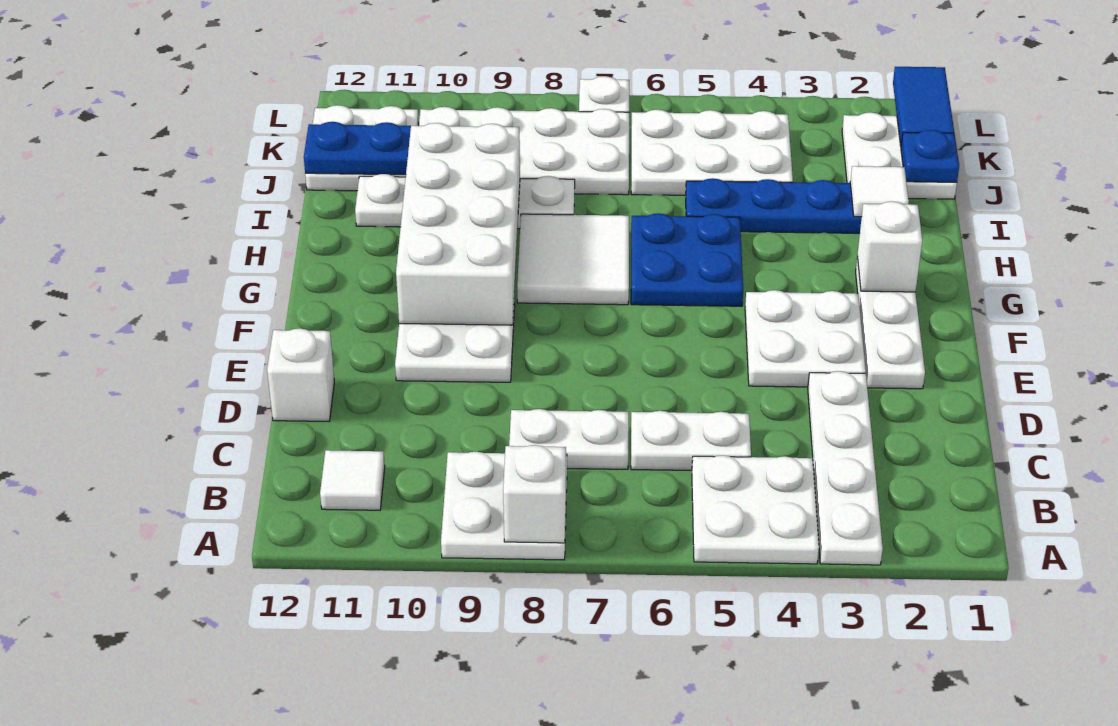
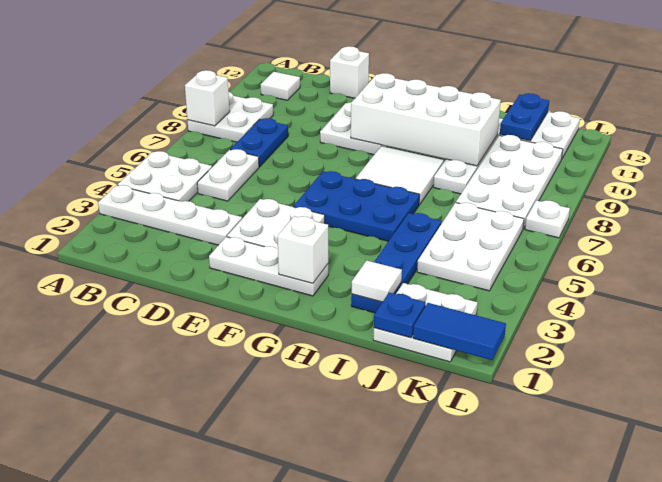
white 1x2 plate [509,409,629,469] -> blue 1x2 plate [230,118,288,167]
blue 2x2 plate [631,213,743,306] -> blue 2x3 plate [294,171,420,241]

